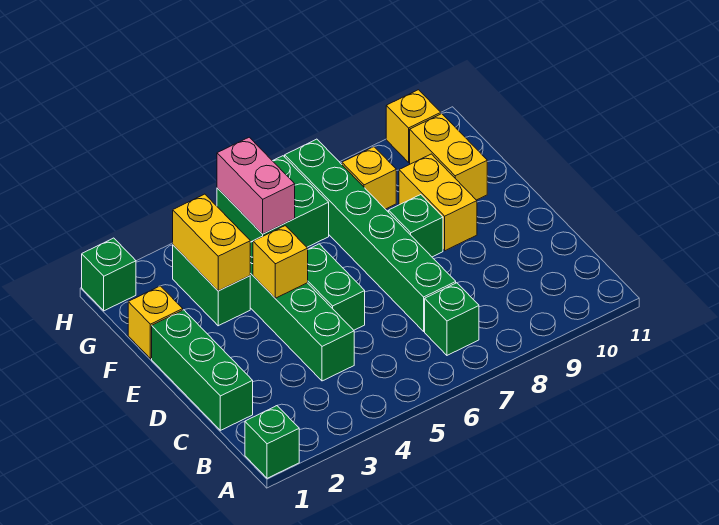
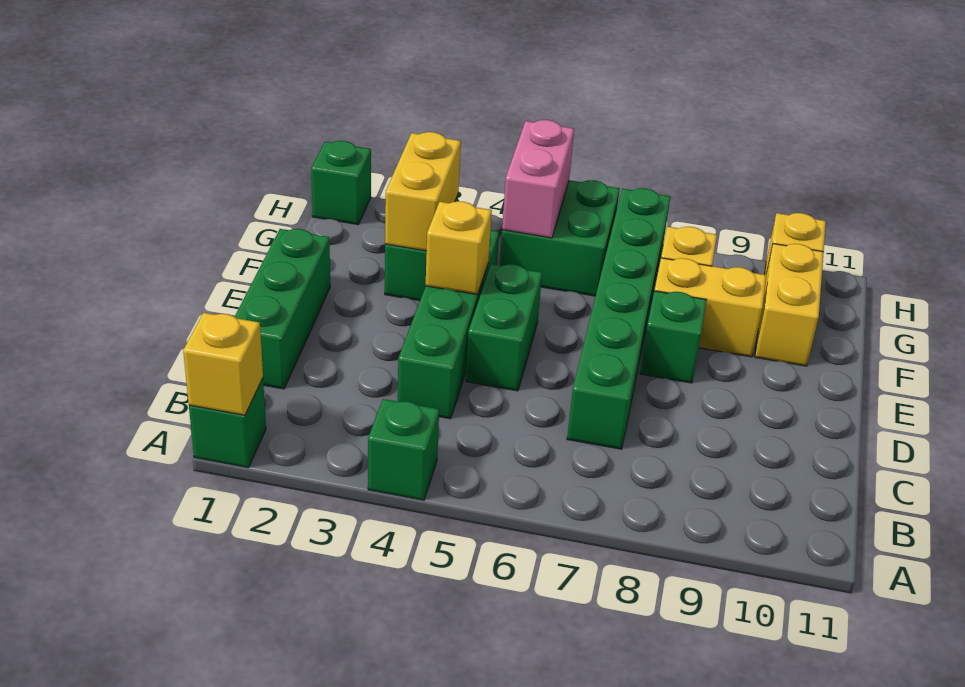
green 1x1 brick [425,283,479,355] -> green 1x1 brick moved to [368,399,439,500]
yellow 1x2 brick [399,154,477,251] -> yellow 1x2 brick turned to [654,258,766,357]
yellow 1x1 brick [128,286,183,359] -> yellow 1x1 brick moved to [183,313,263,415]

